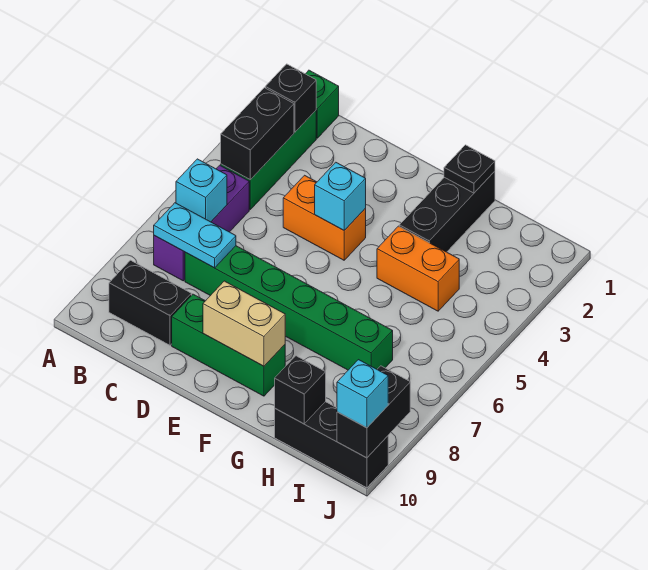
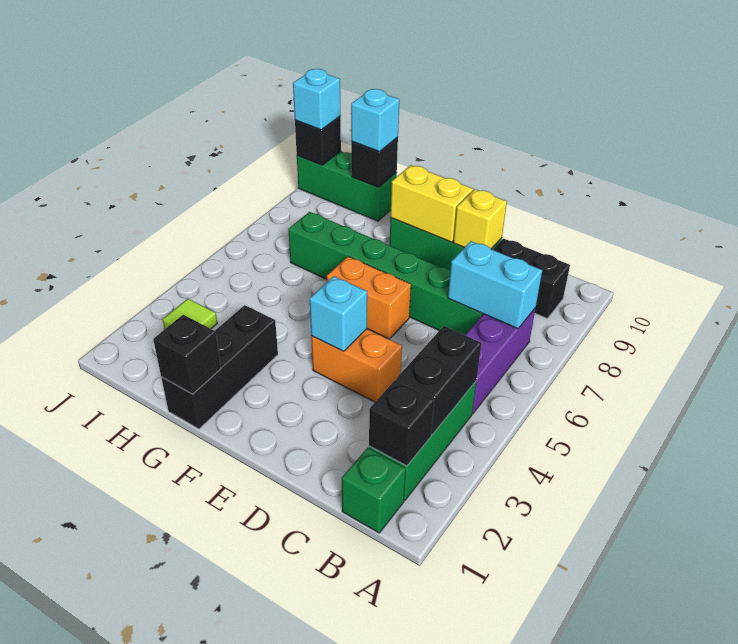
cyan 1x1 brick [176,159,227,222] -> cyan 1x1 brick moved to [351,89,399,152]
cyan 1x2 plate [154,203,236,268] -> cyan 1x2 brick [448,241,542,329]
none -> yellow 1x1 brick [453,189,507,249]
tan 1x2 brick [203,281,285,366] -> yellow 1x2 brick [391,165,473,242]
black 1x1 plate [444,145,495,193] -> black 1x1 brick [153,315,221,394]
orange 1x2 brick [377,226,459,311] -> orange 1x2 brick moved to [327,257,411,339]
black 1x3 brick [275,402,388,488] -> green 1x3 brick [297,151,397,221]
none -> lime 1x1 tile [163,299,217,329]
black 1x2 brick [337,366,410,458] -> black 1x1 brick [295,116,341,165]

